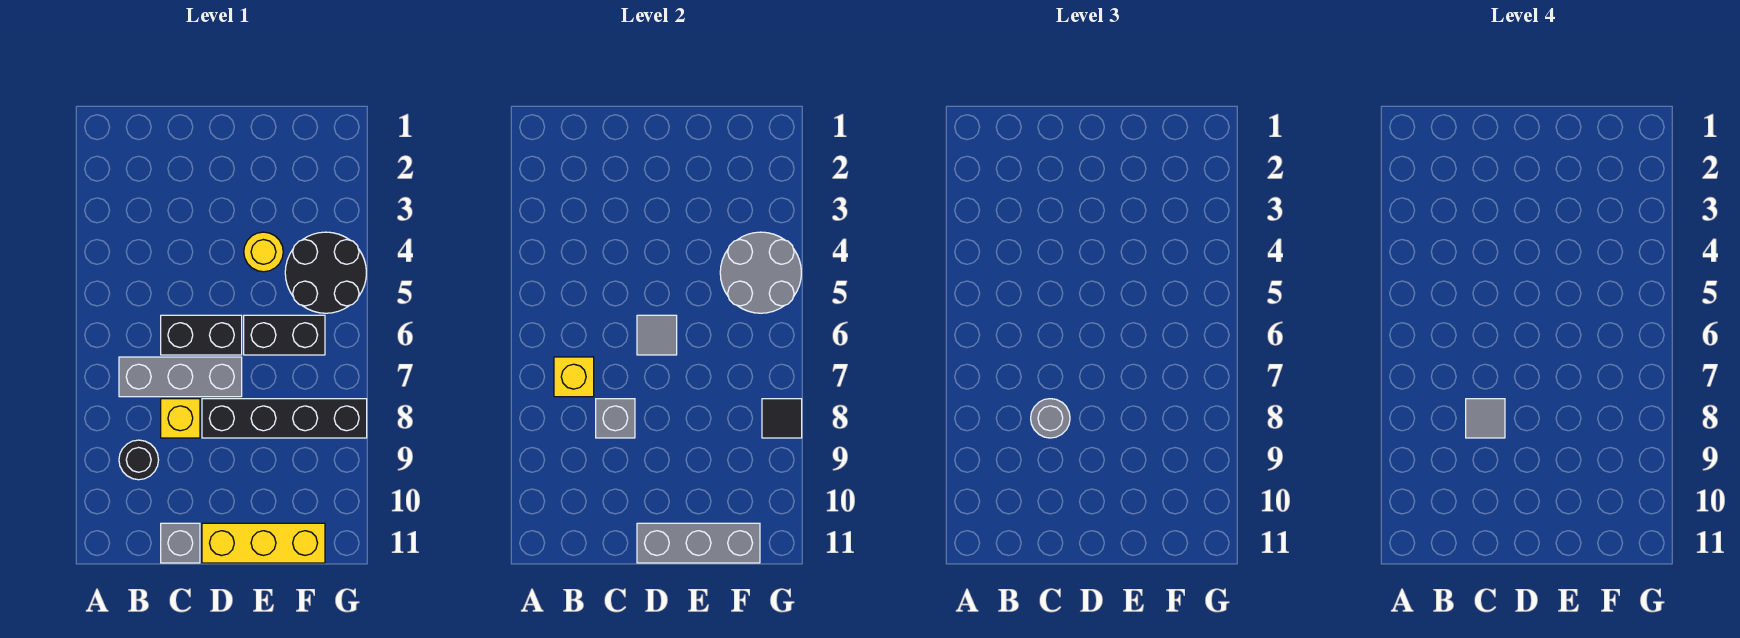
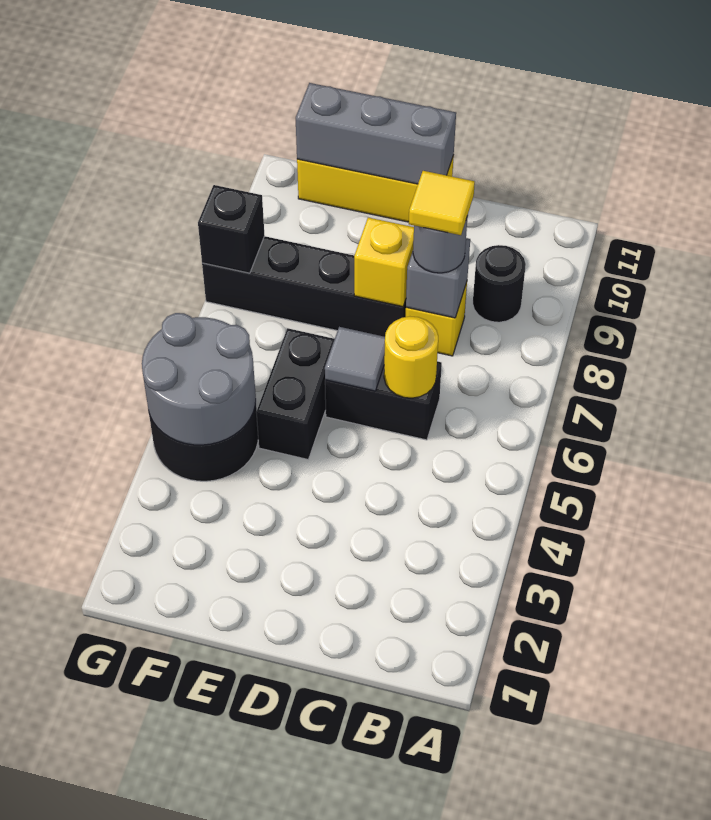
grey 1x3 brick [119,357,242,397] -> none
yellow 1x1 brick [554,357,594,397] -> yellow 1x1 brick moved to [354,218,414,307]
grey 1x1 tile [1466,399,1505,438] -> yellow 1x1 tile [409,171,475,235]
grey 1x1 brick [161,523,200,563] -> none
yellow 1x1 round brick [244,232,283,272] -> yellow 1x1 round brick moved to [384,317,438,398]
black 1x2 brick [244,315,325,355] -> black 1x2 brick turned to [256,328,335,459]
black 1x1 tile [762,399,802,438] -> black 1x1 brick [198,185,265,273]

